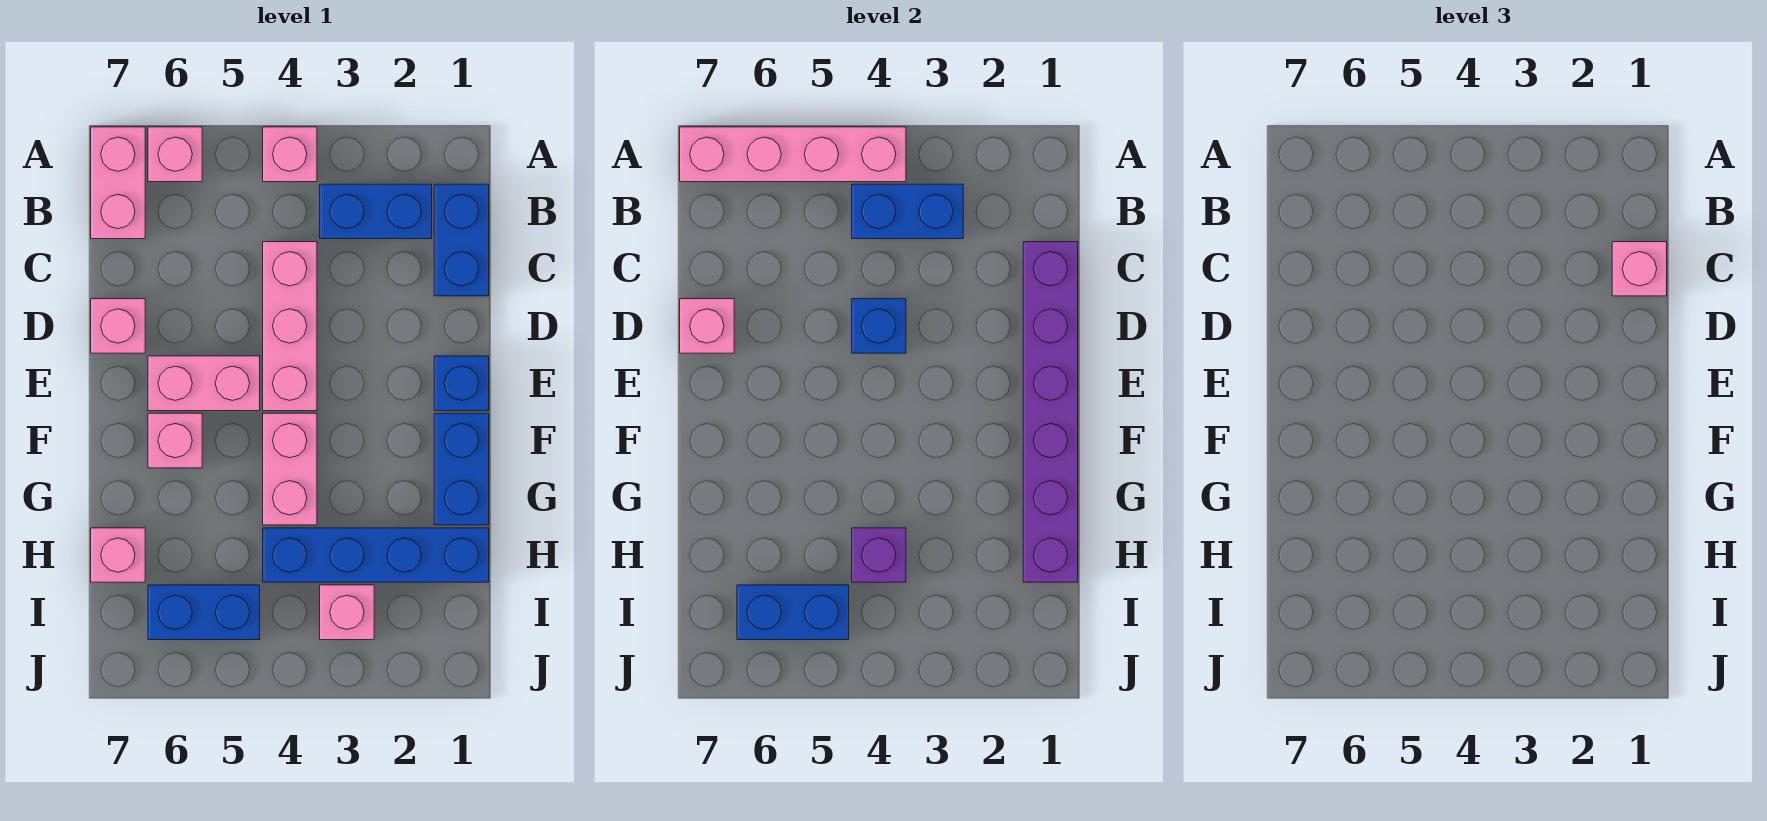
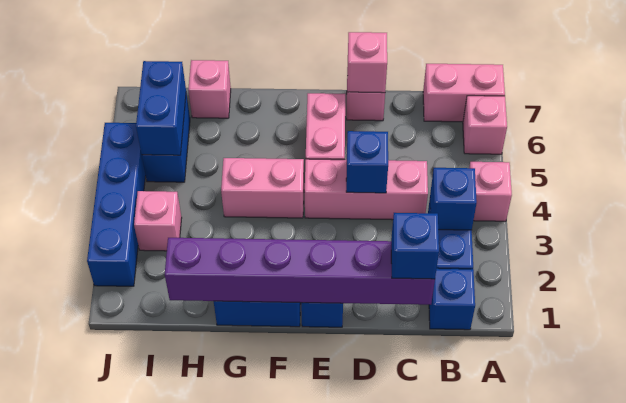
pink 1x4 brick [680,127,906,182] -> none
blue 1x2 brick [434,184,489,296] -> blue 1x1 brick [429,269,475,330]
blue 1x2 brick [852,184,963,239] -> blue 1x1 brick [430,168,477,230]
pink 1x1 brick [1612,242,1667,296] -> blue 1x1 brick [391,213,439,279]
pink 1x1 brick [148,413,202,468] -> none
blue 1x4 brick [263,528,489,582] -> blue 1x4 brick moved to [87,123,146,286]
purple 1x1 brick [852,528,906,582] -> none

